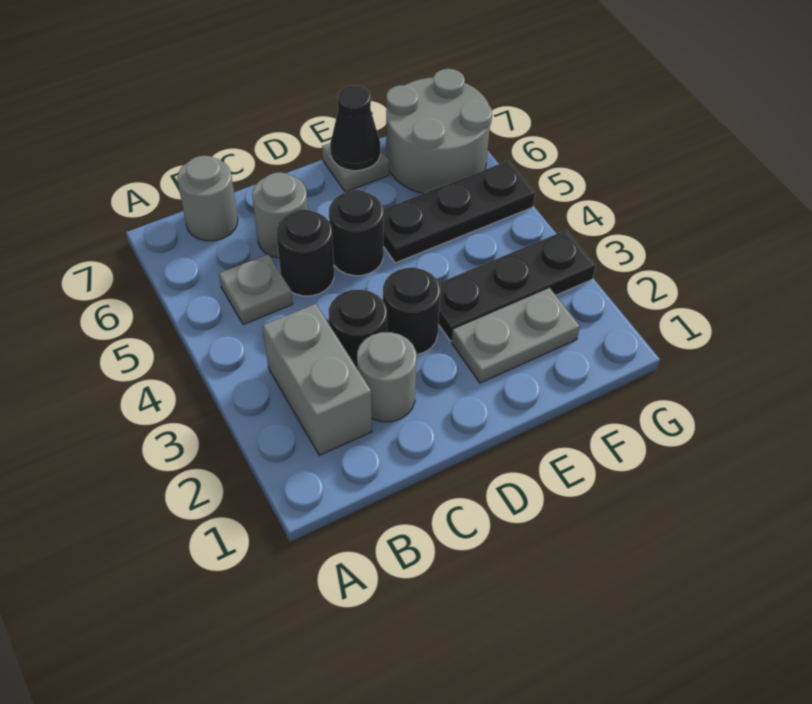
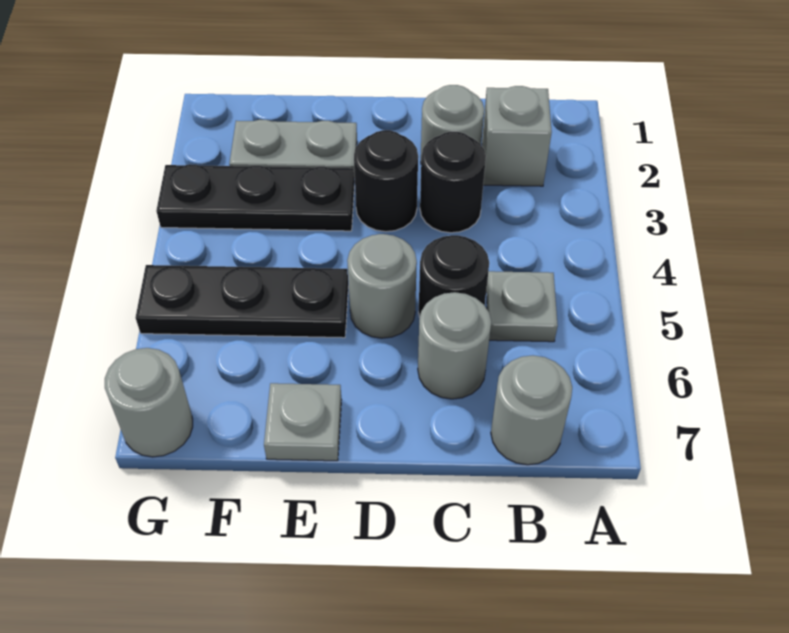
grey 1x2 brick [263,304,372,455] -> grey 1x1 brick [482,86,552,186]
black 1x1 round brick [329,190,383,276] -> grey 1x1 round brick [347,234,417,338]
black 1x1 cone [330,85,380,171] -> none
grey 2x2 round brick [386,69,492,193] -> grey 1x1 round brick [105,348,193,457]

